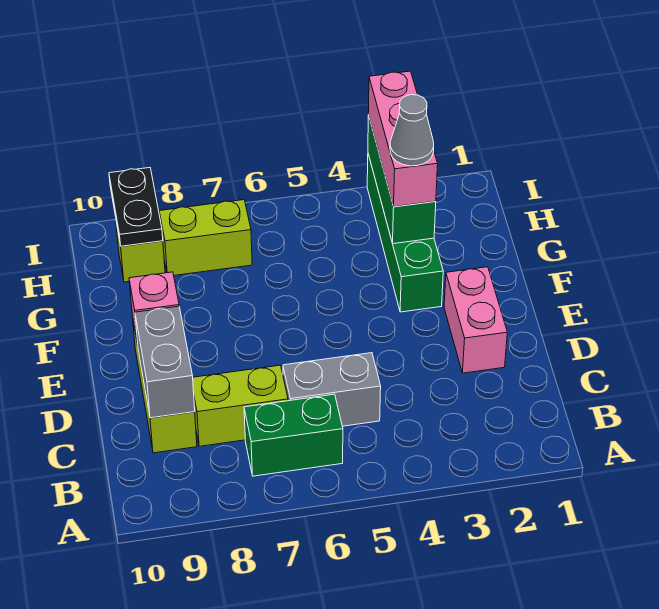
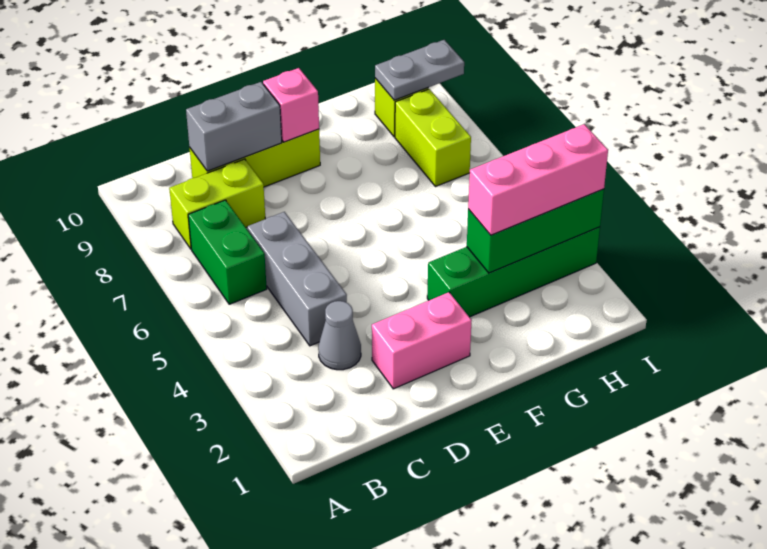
grey 1x2 brick [283,353,381,426] -> grey 1x3 brick [247,212,347,346]
lime 1x2 brick [193,365,288,446] -> lime 1x2 brick turned to [169,159,265,249]
grey 1x1 cone [390,95,434,166] -> grey 1x1 cone moved to [318,301,361,370]
black 1x2 plate [109,168,163,246] -> grey 1x2 plate [375,40,464,100]

